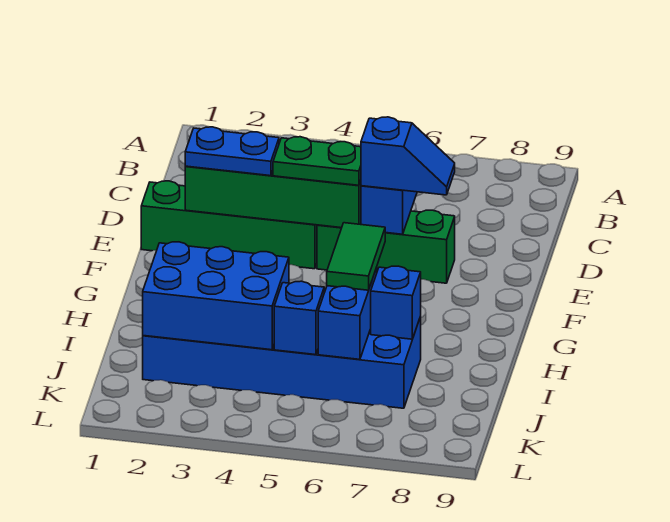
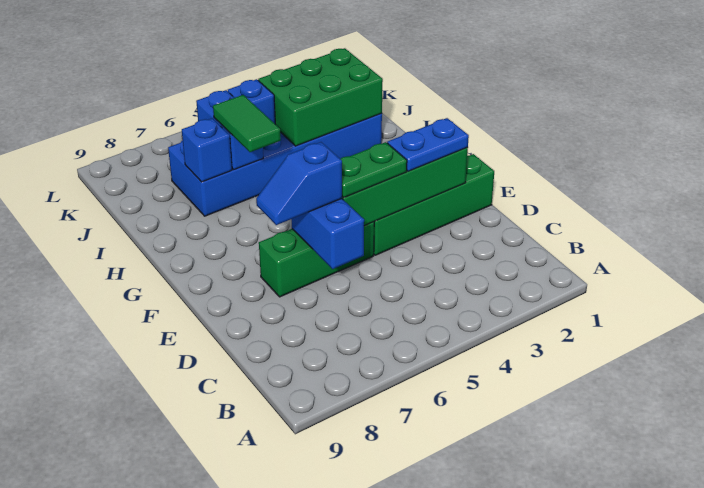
blue 2x3 brick [143,242,289,350] -> green 2x3 brick [258,48,383,146]

